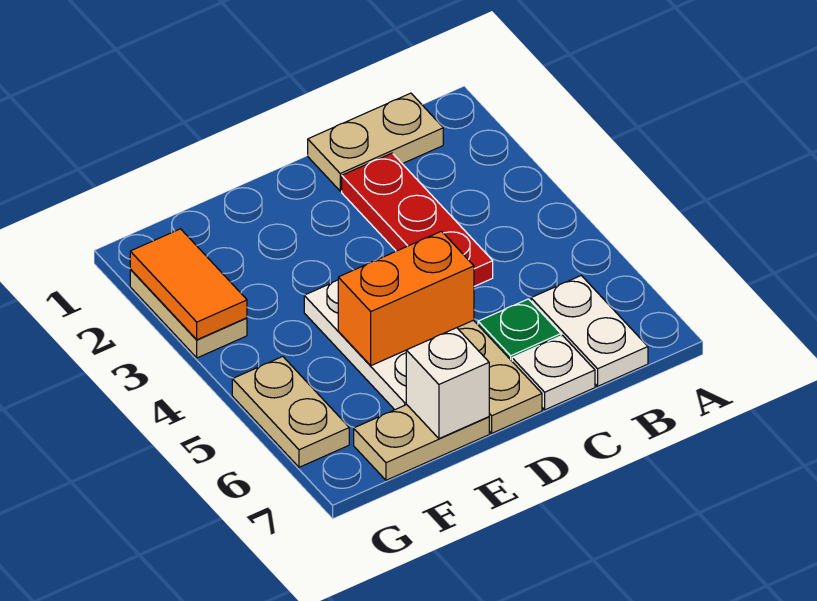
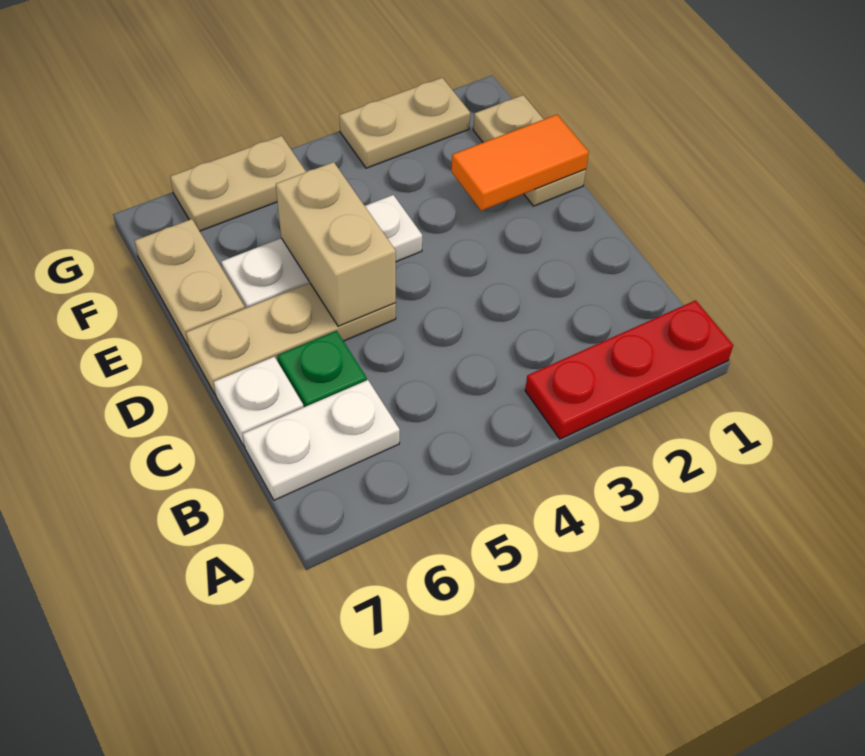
tan 1x2 plate [308,93,443,191] -> tan 1x2 plate moved to [473,95,586,206]
red 1x3 plate [342,153,493,286] -> red 1x3 plate moved to [525,300,733,439]
orange 1x2 brick [338,231,474,366] -> tan 1x2 brick [276,162,396,326]
white 1x1 brick [406,328,489,439] -> none
orange 1x2 tile [130,229,247,340] -> orange 1x2 tile moved to [451,115,589,211]

